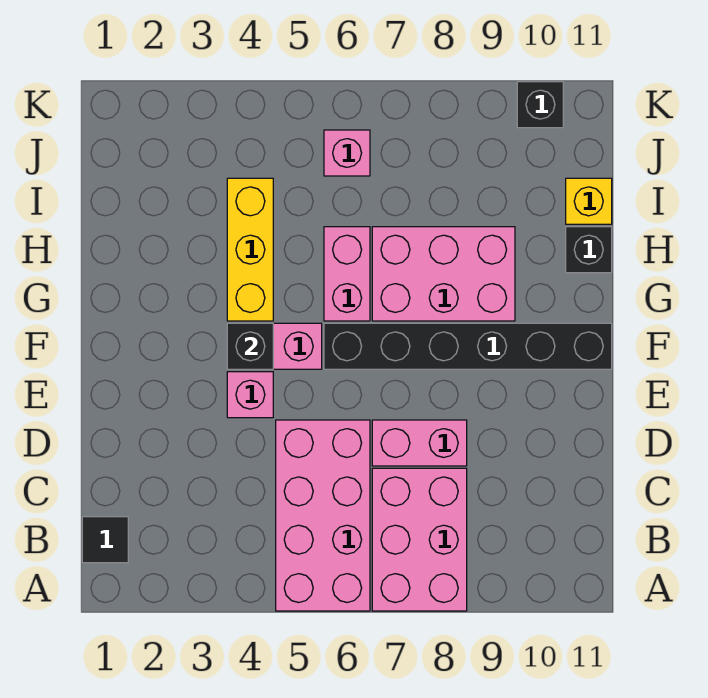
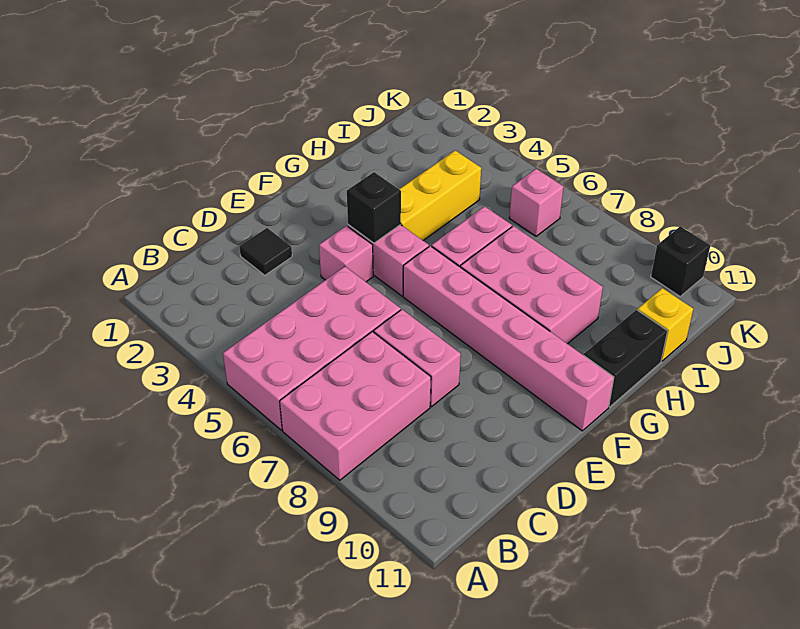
black 1x1 tile [82,517,128,563] -> black 1x1 tile moved to [239,228,292,275]
black 1x6 brick [324,323,612,369] -> pink 1x6 brick [403,246,614,431]
black 1x1 brick [566,227,612,273] -> black 1x2 brick [584,310,668,407]

